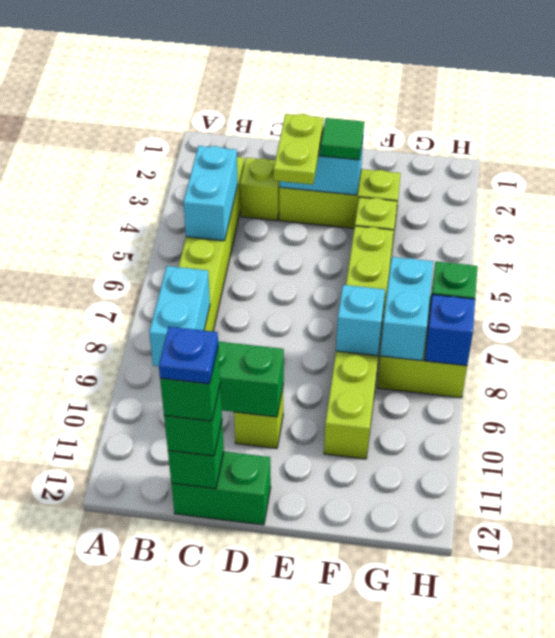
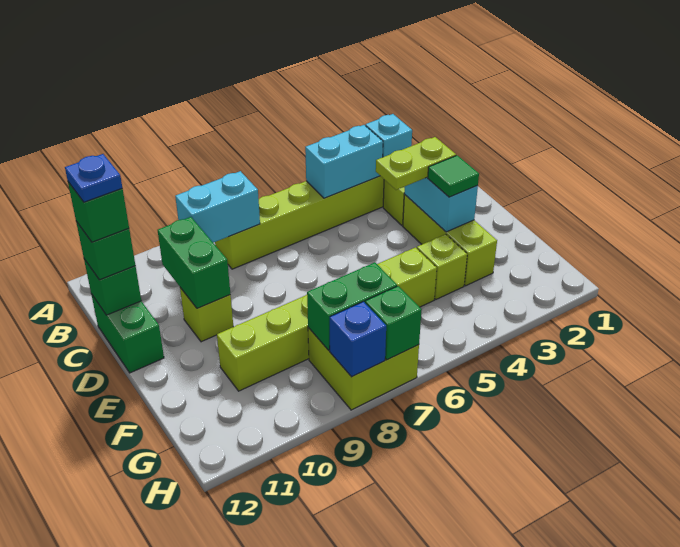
cyan 1x1 brick [336,285,385,356] -> cyan 1x1 brick moved to [365,114,412,157]
cyan 1x2 brick [380,257,433,361] -> green 1x2 brick [307,262,397,350]

